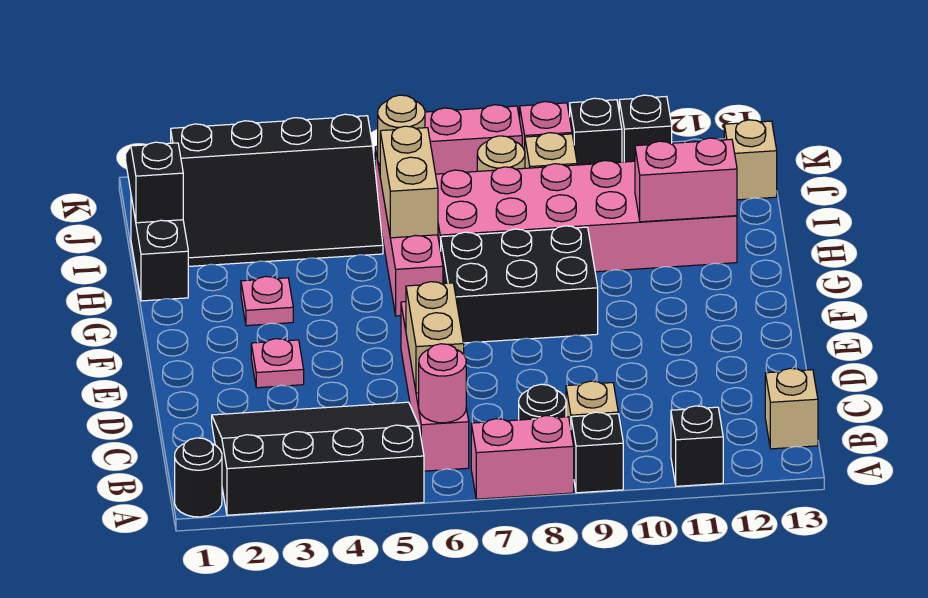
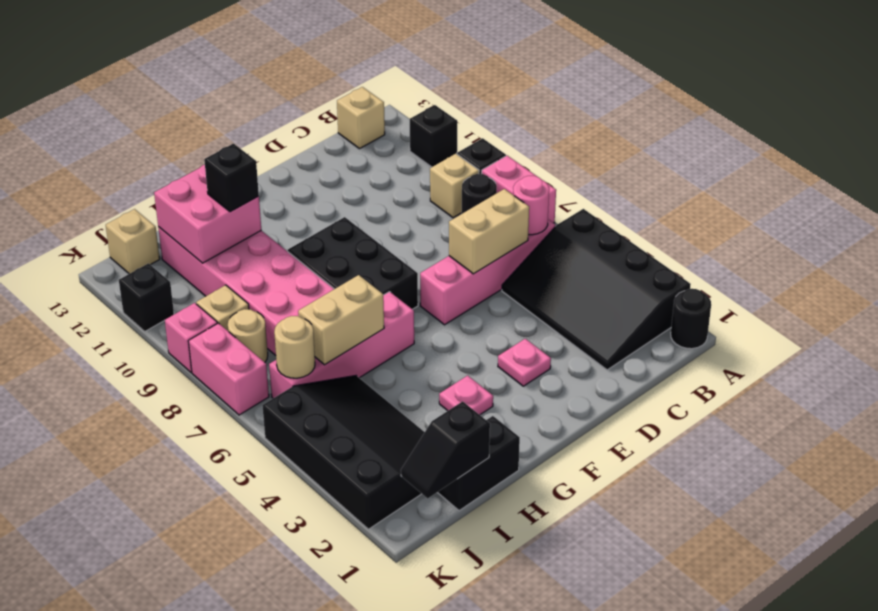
pink 1x2 brick [635,138,737,222] -> pink 2x2 brick [154,165,261,263]
black 1x1 brick [570,98,622,165] -> black 1x1 brick moved to [204,144,259,212]

